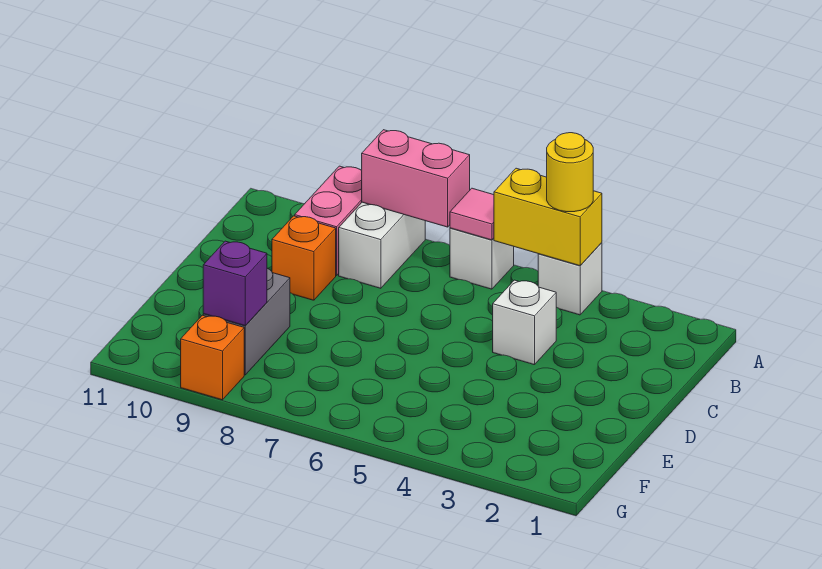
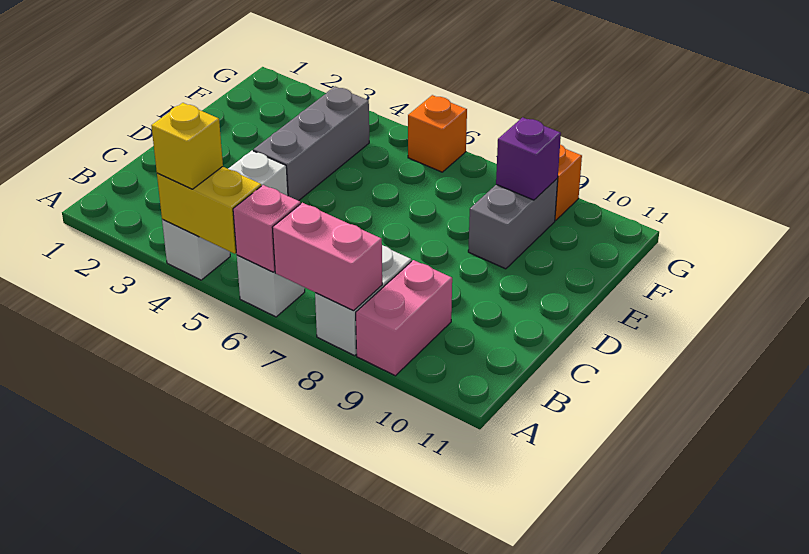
yellow 1x1 round brick [547,133,593,212] -> yellow 1x1 brick [151,103,223,189]
pink 1x1 tile [450,188,494,240] -> pink 1x1 brick [233,185,301,272]
orange 1x1 brick [272,216,336,300] -> orange 1x1 brick moved to [408,95,467,172]
none -> grey 1x3 brick [253,87,369,201]

